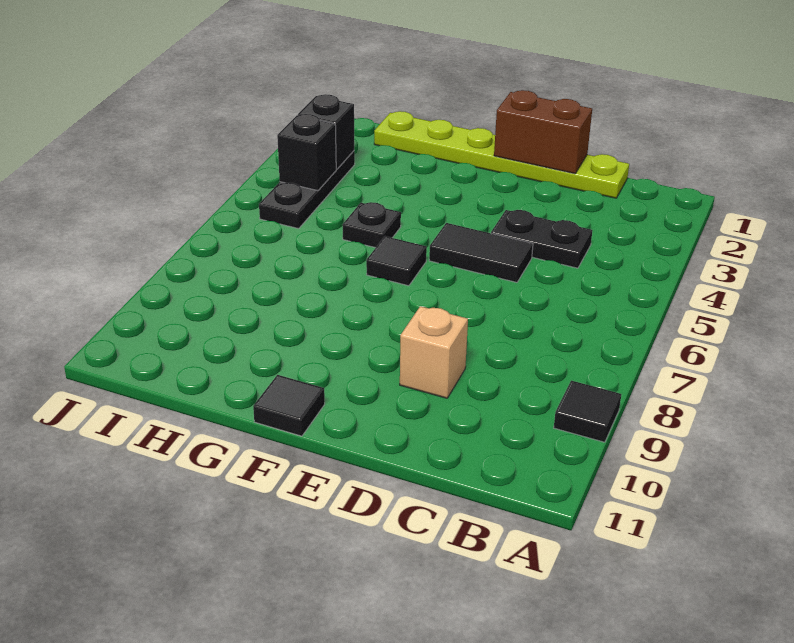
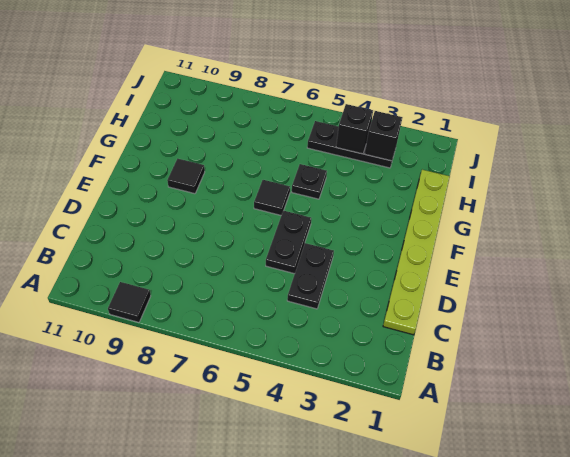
brown 1x2 brick [494,90,592,174] -> none
black 1x2 tile [429,223,533,282] -> black 1x2 plate [266,211,311,274]
tan 1x1 brick [400,306,468,398] -> none
black 1x1 tile [253,375,325,436] -> black 1x1 tile moved to [167,159,205,194]

